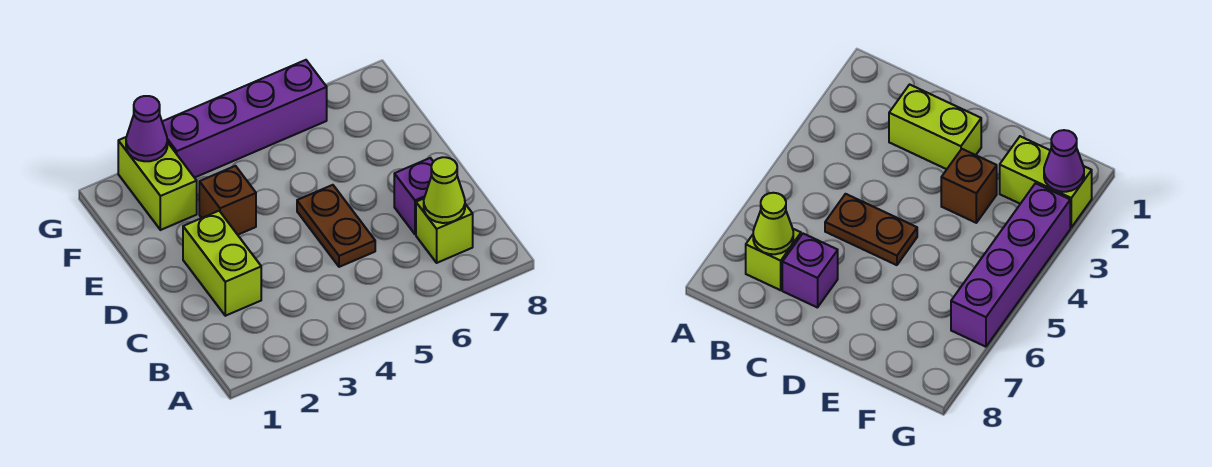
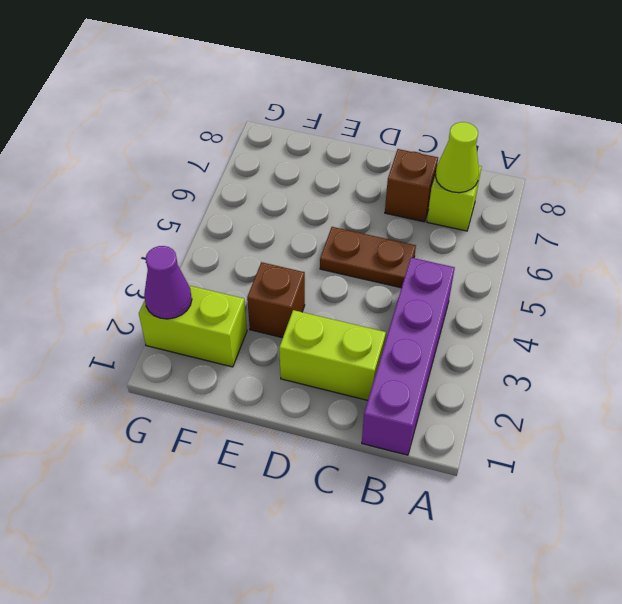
purple 1x1 brick [394,158,433,234] -> brown 1x1 brick [385,149,438,222]
purple 1x4 brick [162,60,327,178] -> purple 1x4 brick moved to [362,258,455,455]

